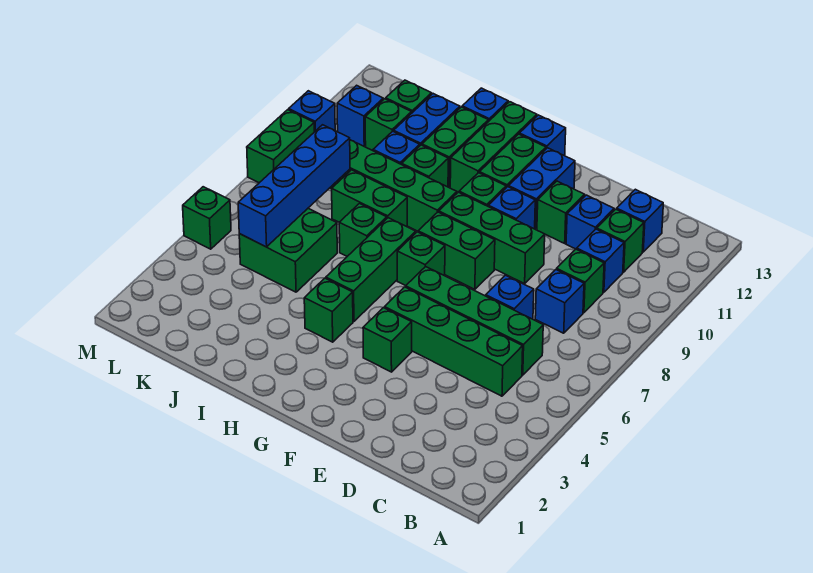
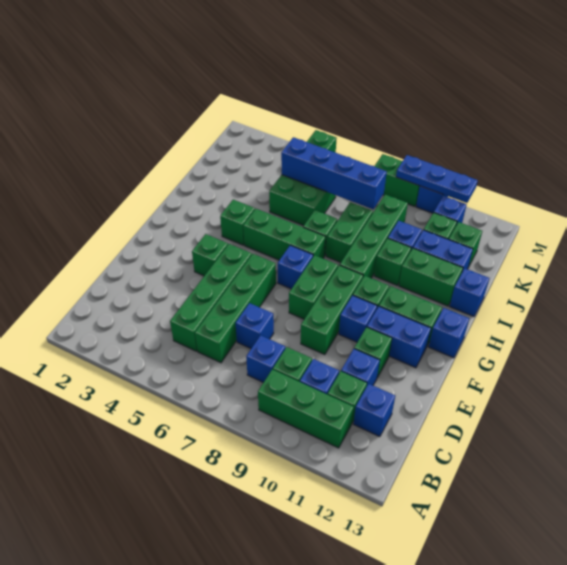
green 1x1 brick [397,232,445,286] -> blue 1x1 brick [278,245,313,289]
green 1x3 brick [450,102,537,192] -> green 1x3 brick moved to [258,369,354,448]
none -> blue 1x3 plate [396,155,478,203]

